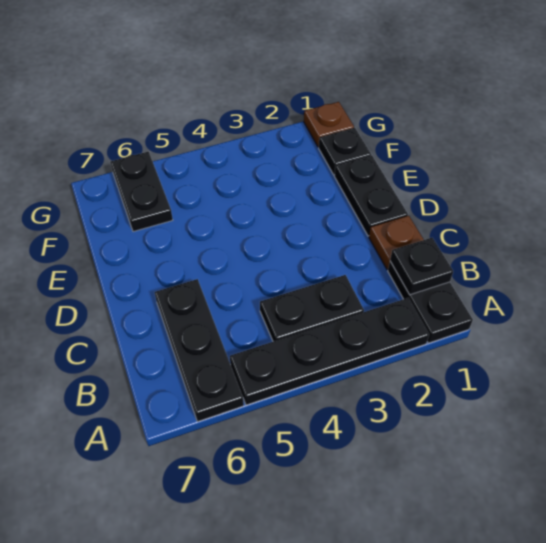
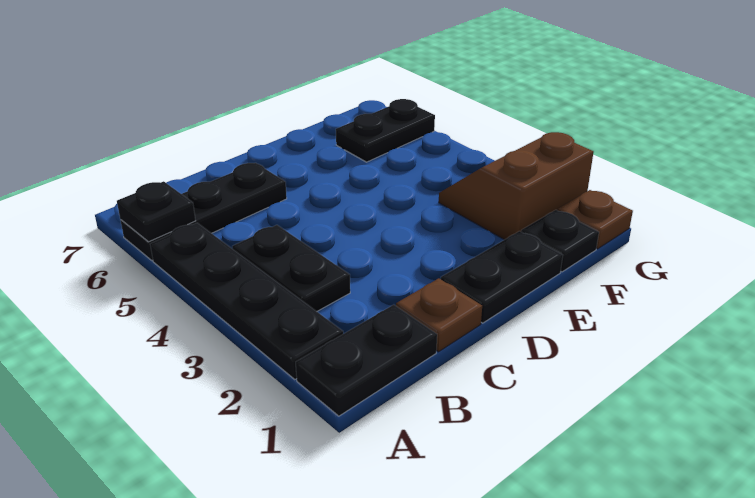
black 1x1 plate [390,238,453,295] -> black 1x1 plate moved to [117,181,196,242]
none -> brown 2x2 slope [439,132,594,240]

